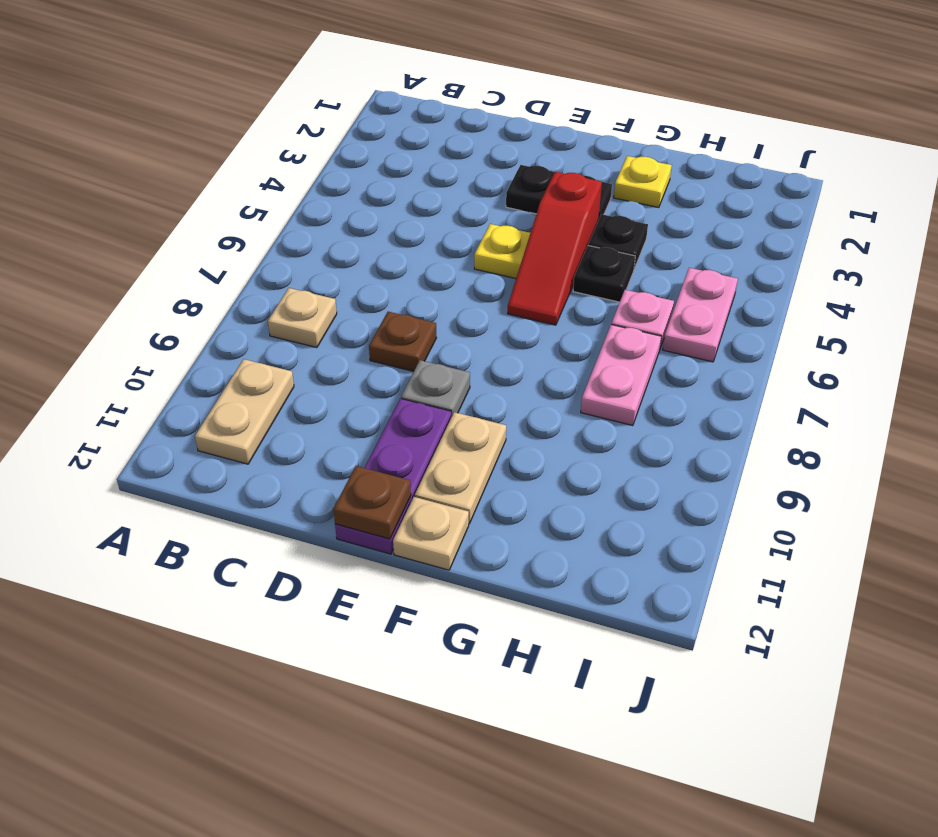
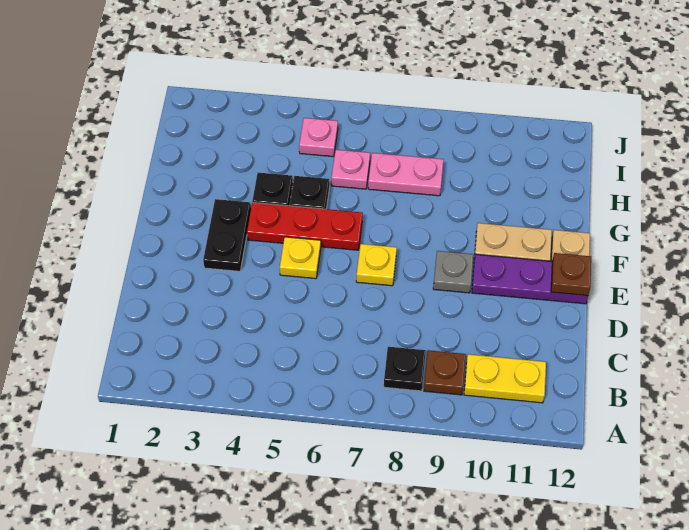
tan 1x1 plate [268,288,337,348] -> black 1x1 plate [384,347,426,391]
tan 1x2 plate [195,359,294,464] -> yellow 1x2 plate [464,354,546,403]
brown 1x1 plate [369,312,436,371] -> brown 1x1 plate moved to [424,350,466,395]
red 1x3 slope [508,172,602,325] -> red 1x3 plate [247,202,363,250]
yellow 1x1 plate [614,156,672,208] -> yellow 1x1 plate moved to [356,244,397,286]
pink 1x2 plate [663,268,738,362] -> pink 1x1 plate [299,118,338,157]

